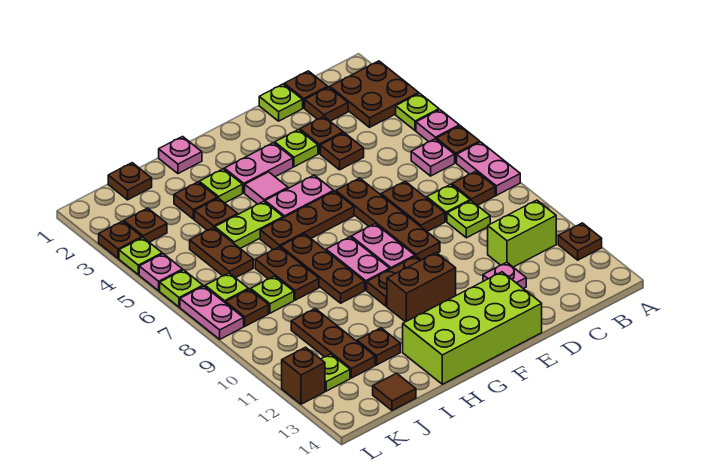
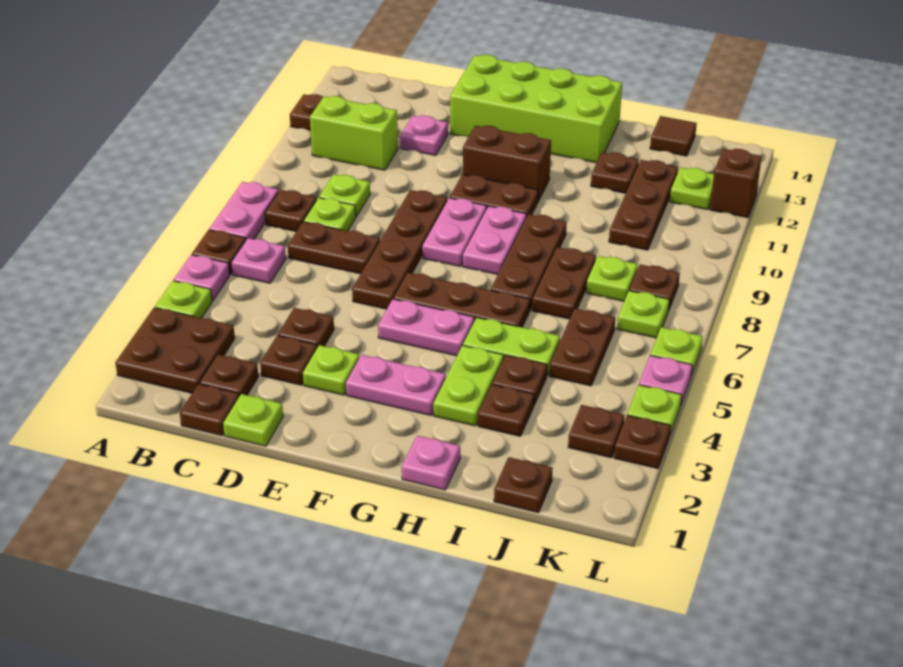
brown 1x2 plate [381,181,445,231] -> brown 1x2 plate turned to [288,222,380,274]
pink 1x1 tile [245,172,288,204] -> none
lime 1x1 plate [199,169,243,203] -> lime 1x2 plate [433,346,504,426]
pink 1x2 plate [180,286,244,339] -> none

